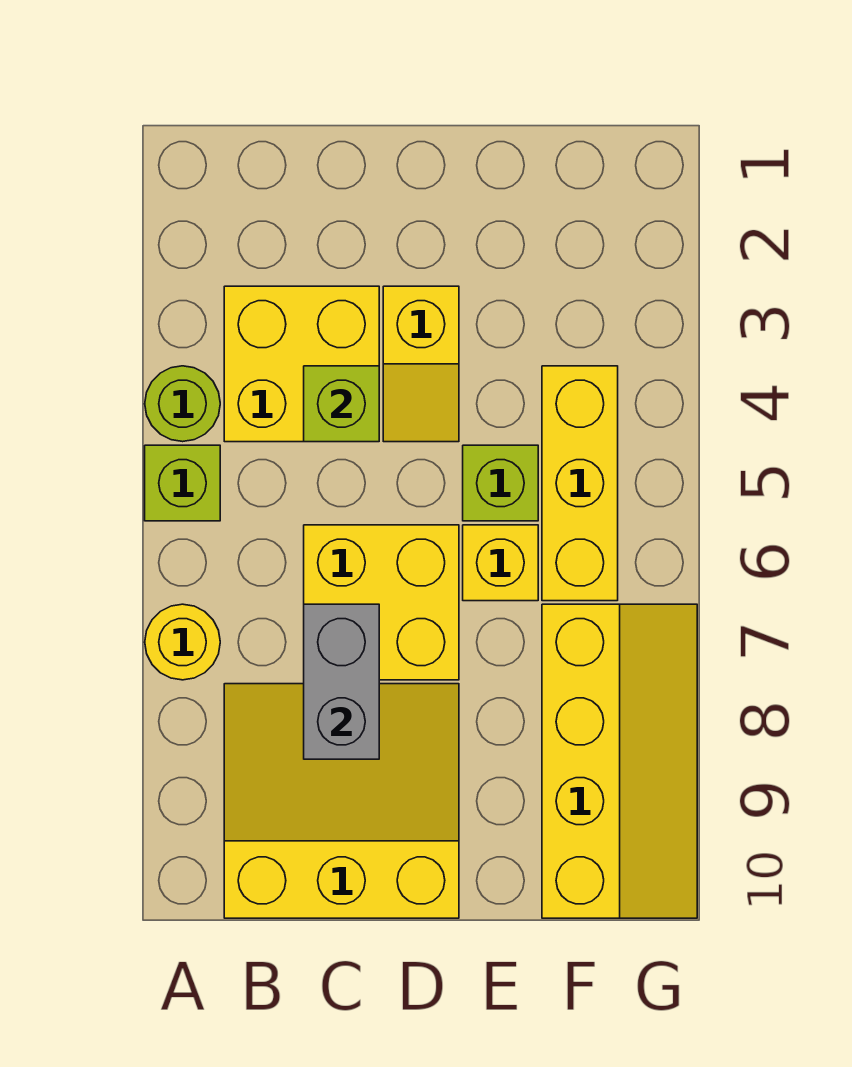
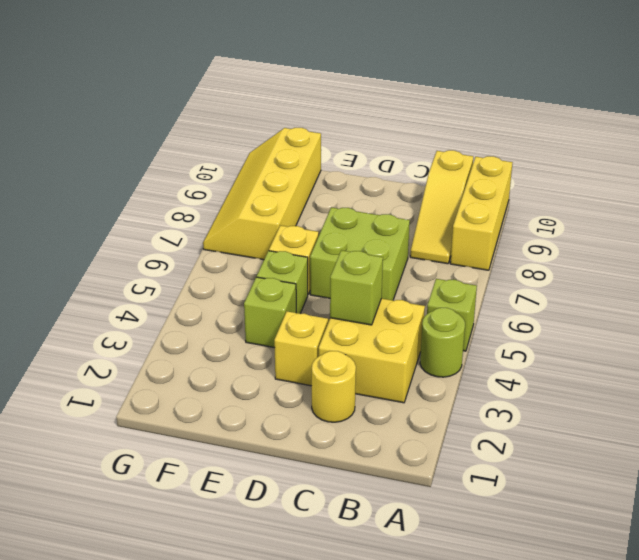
yellow 1x1 round brick [145,604,220,680] -> yellow 1x1 round brick moved to [312,351,356,422]
yellow 3x3 slope [224,684,459,918] -> yellow 1x3 slope [410,150,473,264]
yellow 2x2 brick [304,525,459,680] -> lime 2x2 brick [310,207,410,300]
grey 1x2 brick [304,604,379,759] -> none
none -> lime 1x1 brick [244,277,296,348]
yellow 1x3 brick [542,366,618,601] -> yellow 1x3 brick moved to [450,156,513,270]

